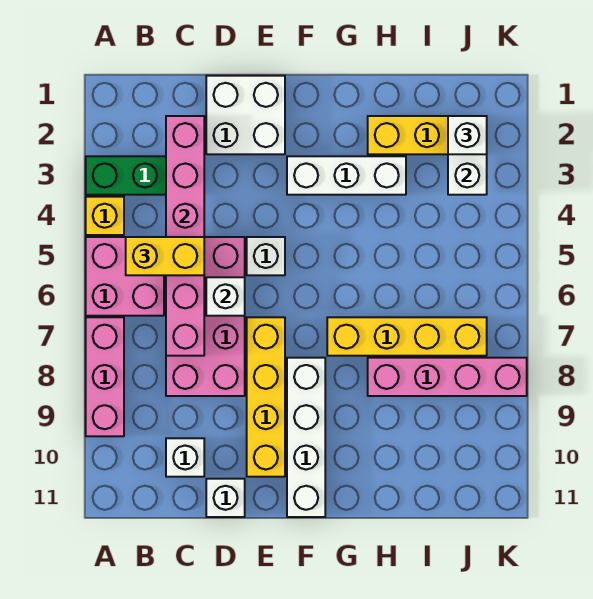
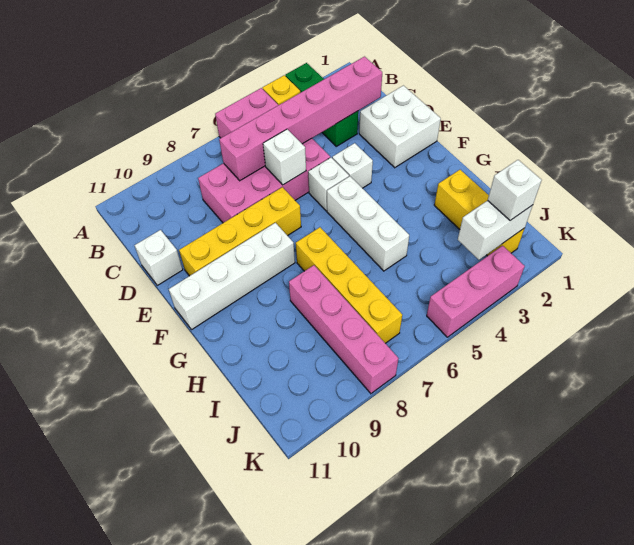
pink 1x3 brick [86,317,124,436] -> pink 1x3 brick moved to [427,246,525,337]
yellow 1x2 brick [126,237,204,275] -> none
white 1x1 brick [166,438,204,477] -> white 1x1 brick moved to [332,143,373,188]
white 1x3 brick [287,156,406,195] -> white 1x3 brick moved to [327,176,409,271]

